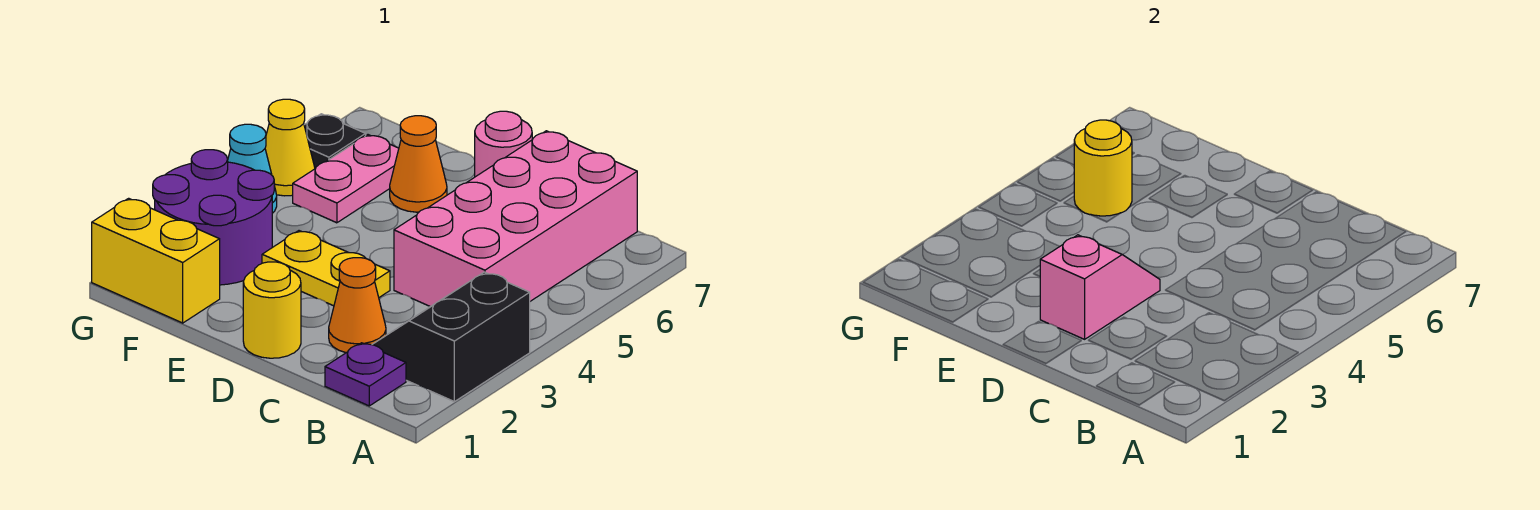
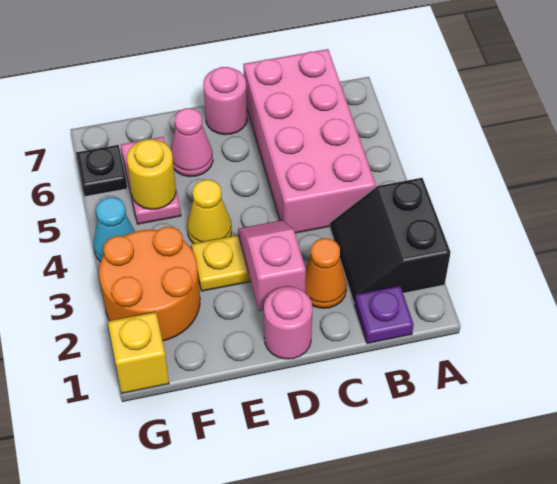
yellow 1x1 round brick [243,262,301,358] -> pink 1x1 round brick [264,287,313,359]
orange 1x1 cone [390,116,447,212] -> pink 1x1 cone [171,108,213,177]
yellow 1x2 brick [92,198,220,323] -> yellow 1x1 brick [108,312,169,393]
purple 2x2 round brick [153,150,274,285] -> orange 2x2 round brick [99,227,200,341]
yellow 1x1 cone [265,99,315,196] -> yellow 1x1 cone moved to [187,180,232,244]

